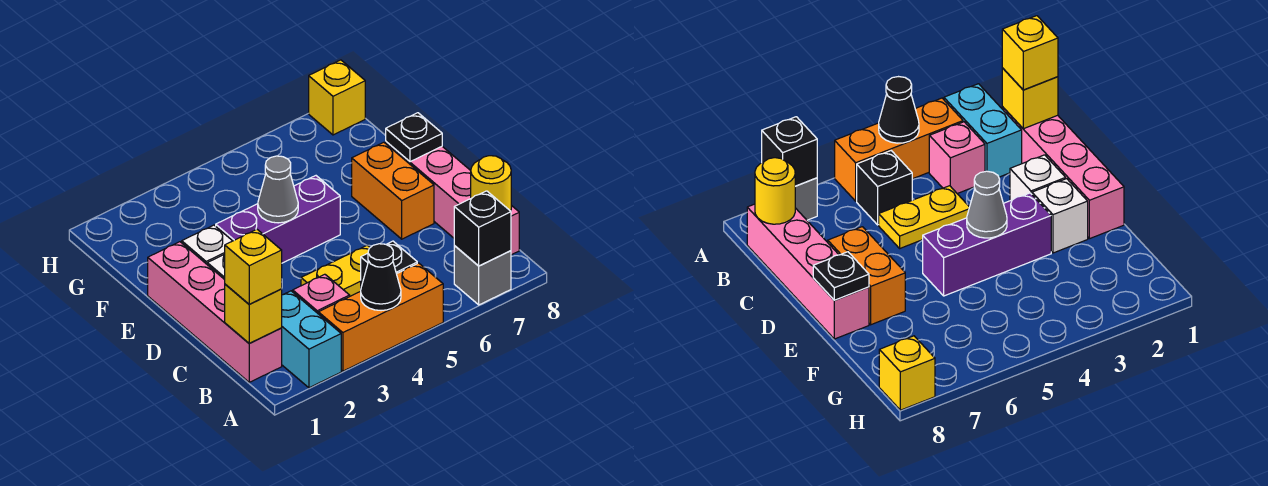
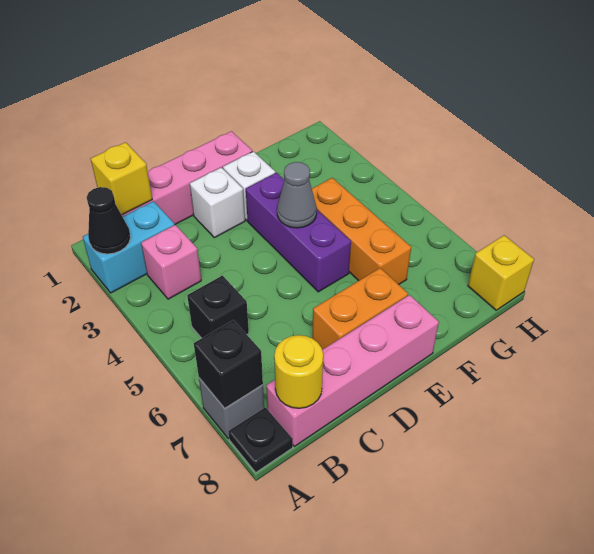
orange 1x3 brick [318,263,443,371] -> orange 1x3 brick moved to [312,178,411,285]
black 1x1 cone [361,244,401,311] -> black 1x1 cone moved to [87,187,130,254]
yellow 1x1 brick [225,229,282,304] -> none
yellow 1x2 plate [301,245,370,296] -> none
black 1x1 plate [386,113,442,162] -> black 1x1 plate moved to [228,407,293,472]

